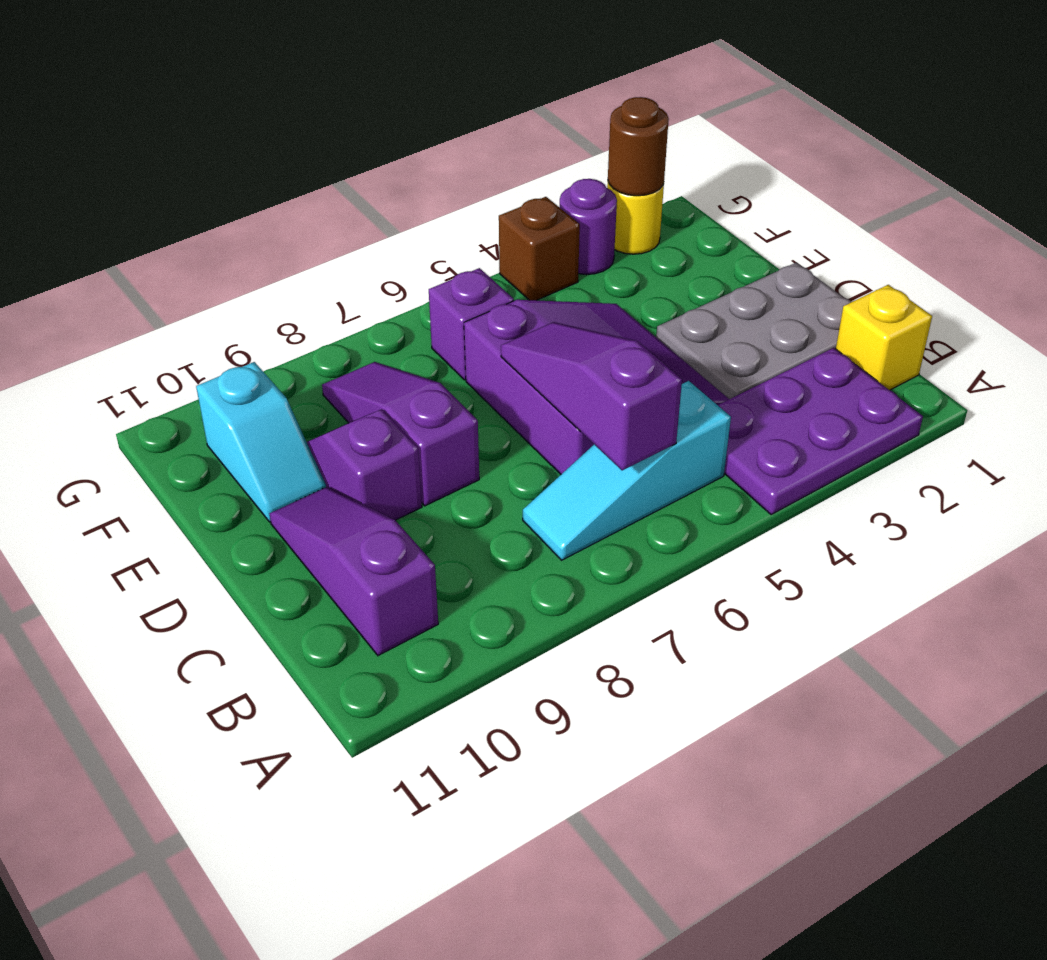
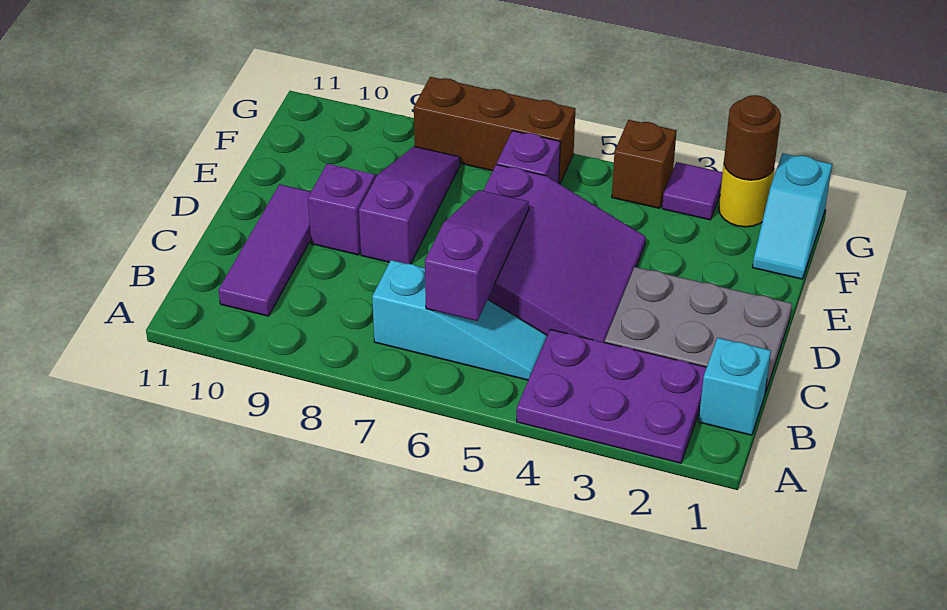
yellow 1x1 brick [836,285,932,390] -> cyan 1x1 brick [699,338,771,435]
cyan 1x3 slope [523,381,731,560] -> cyan 1x3 slope turned to [372,260,547,380]
purple 1x3 slope [270,487,438,656] -> purple 1x3 tile [219,184,311,316]
cyan 1x2 slope [196,362,326,522] -> cyan 1x2 slope moved to [752,153,832,279]
purple 1x1 round brick [559,179,617,275] -> purple 1x1 tile [662,162,723,220]
none -> brown 1x3 brick [414,77,575,184]

